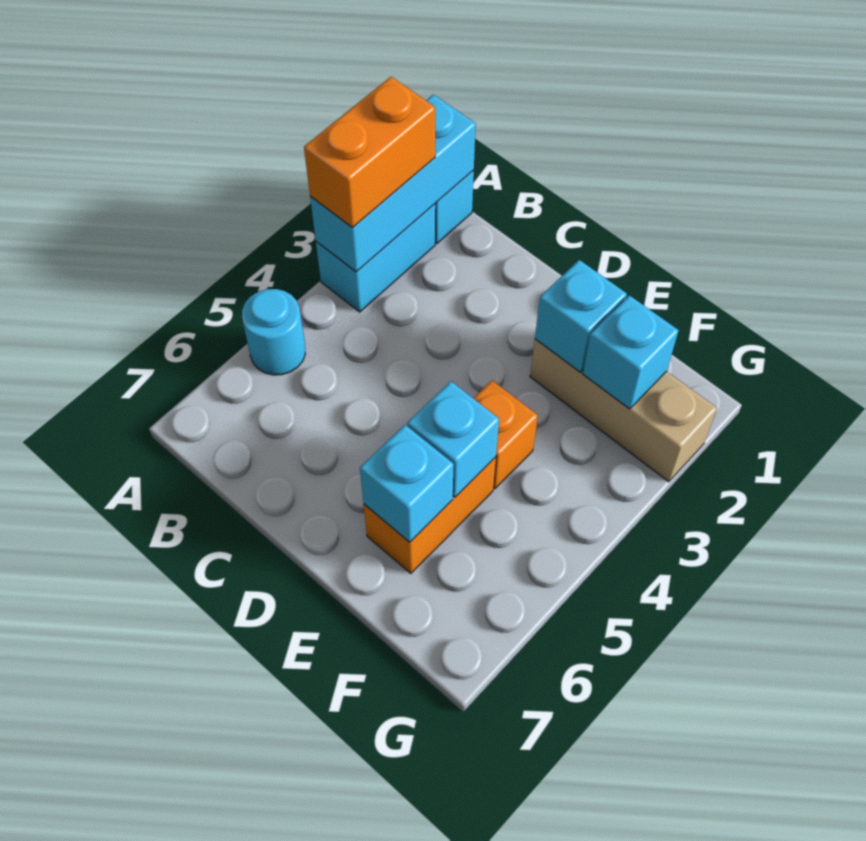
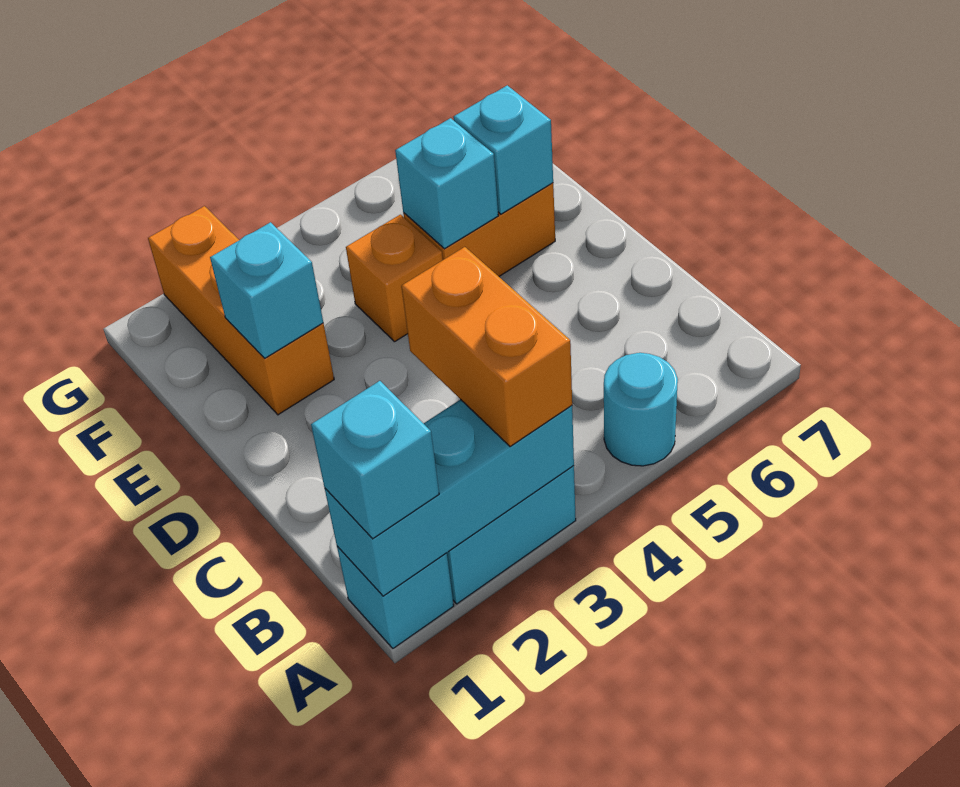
orange 1x2 brick [304,77,435,227] -> orange 1x2 brick turned to [401,247,572,447]
tan 1x3 brick [530,339,717,482] -> orange 1x3 brick [148,206,334,415]
cyan 1x1 brick [583,295,679,409] -> cyan 1x1 brick moved to [311,381,439,539]

